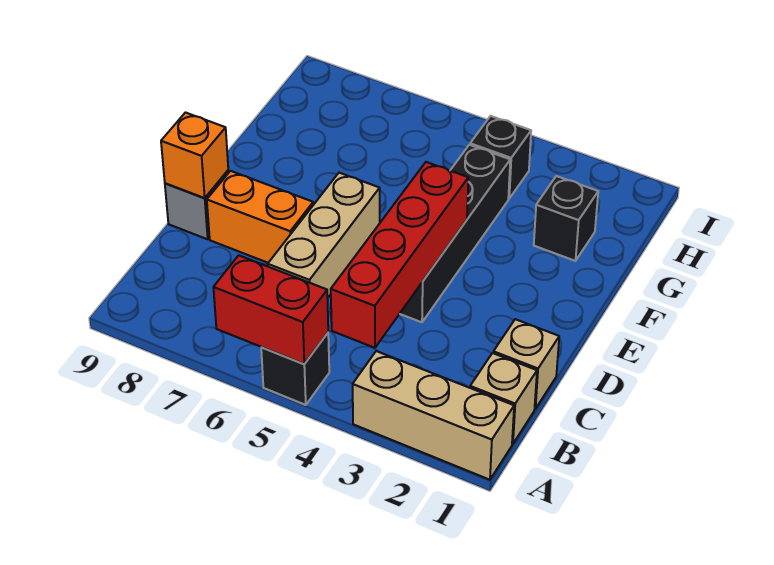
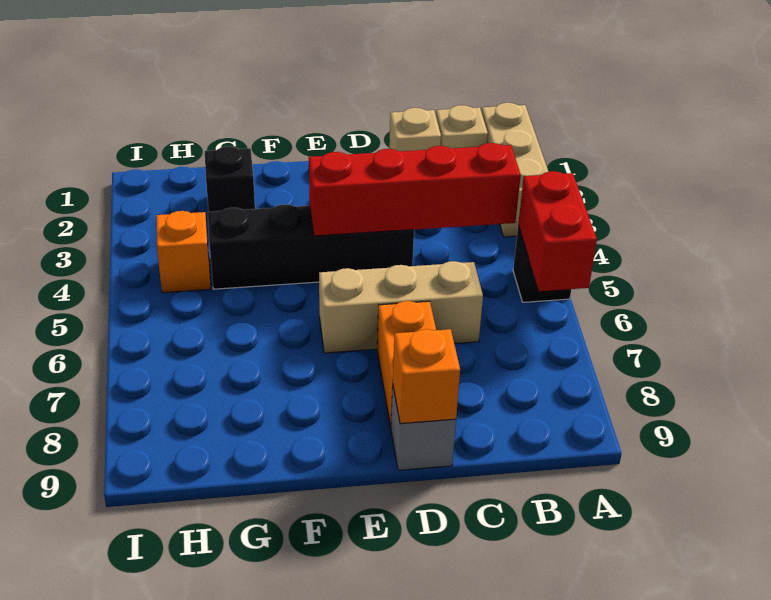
black 1x1 brick [470,116,531,199] -> orange 1x1 brick [156,211,211,293]

